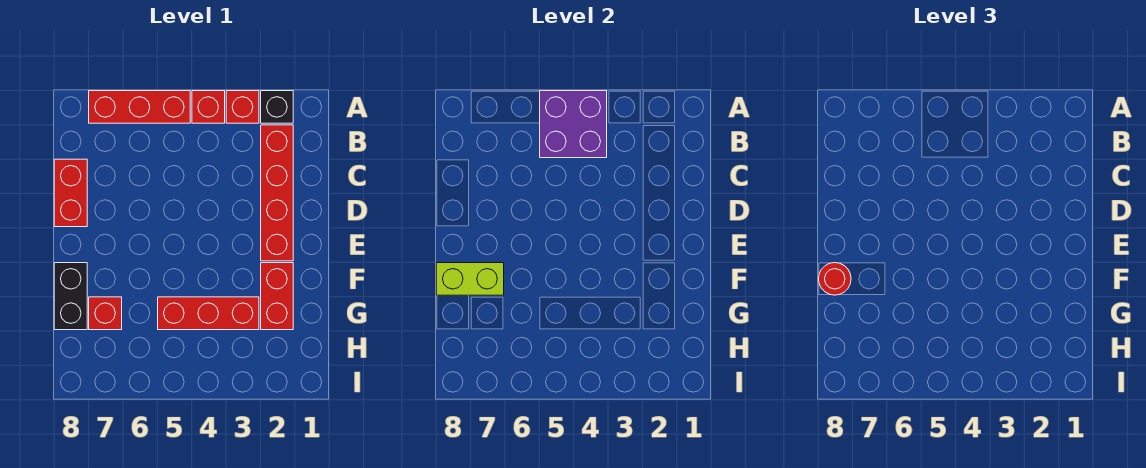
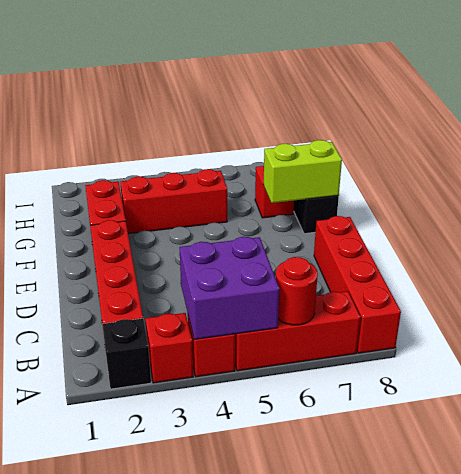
red 1x2 brick [54,159,87,227] -> red 1x4 brick [314,216,401,353]
red 1x1 round brick [819,263,851,295] -> red 1x1 round brick moved to [276,257,318,325]

